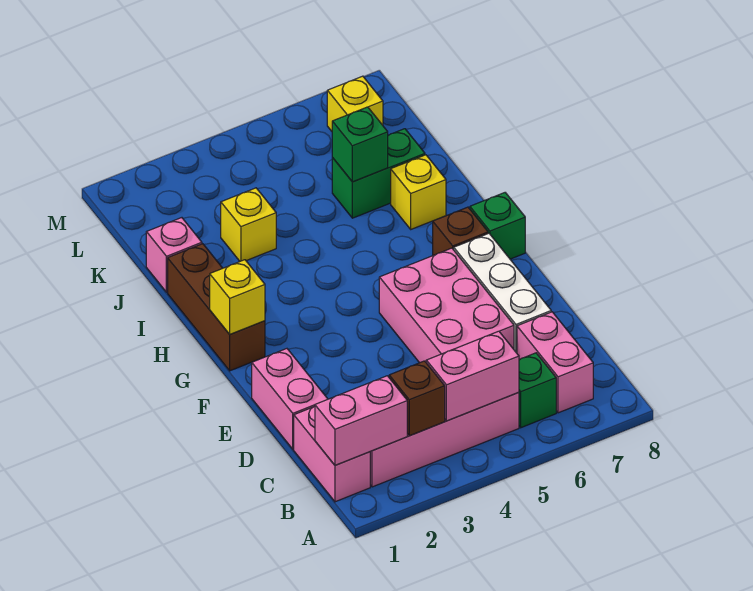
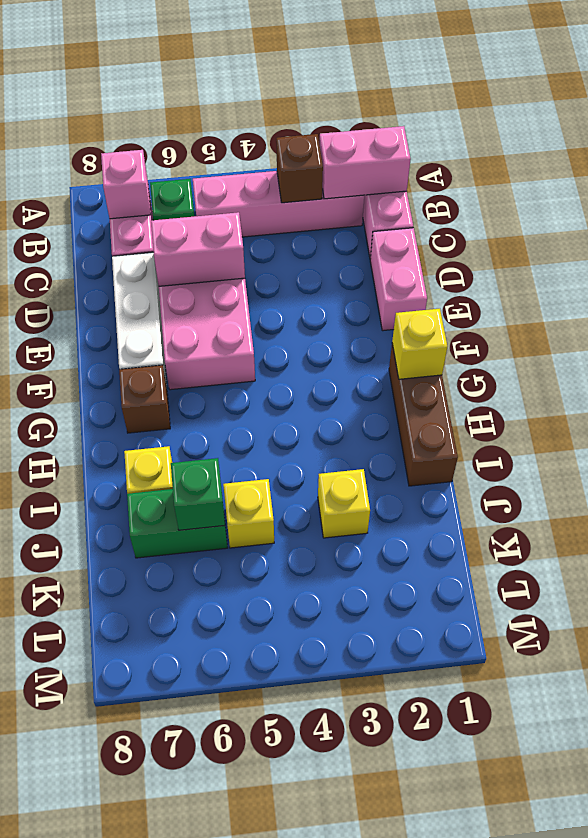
pink 1x2 brick [426,331,519,421] -> pink 1x2 brick moved to [151,212,245,286]
green 1x1 brick [470,193,525,259] -> none
pink 1x1 brick [146,218,202,292] -> pink 1x1 brick moved to [101,150,151,219]
yellow 1x1 brick [327,76,383,131] -> yellow 1x1 brick moved to [223,479,274,548]

